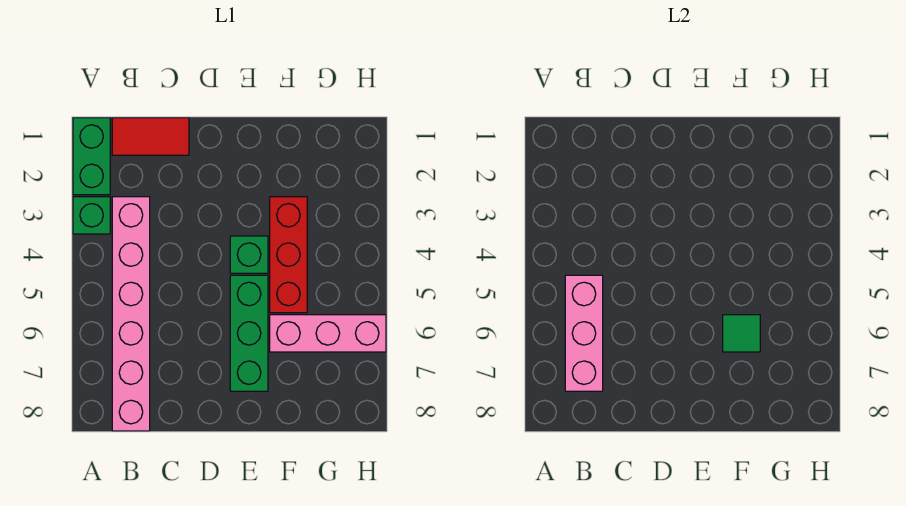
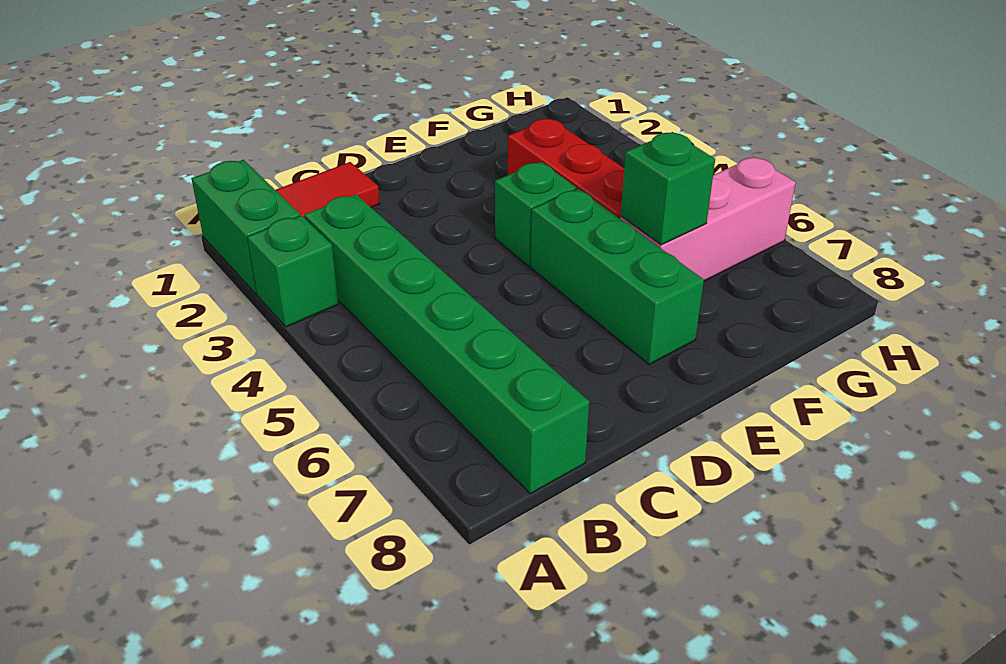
pink 1x6 brick [112,197,150,431] -> green 1x6 brick [304,194,589,494]
pink 1x3 brick [565,275,603,391] -> none
green 1x1 tile [723,315,760,352] -> green 1x1 brick [621,132,715,245]

